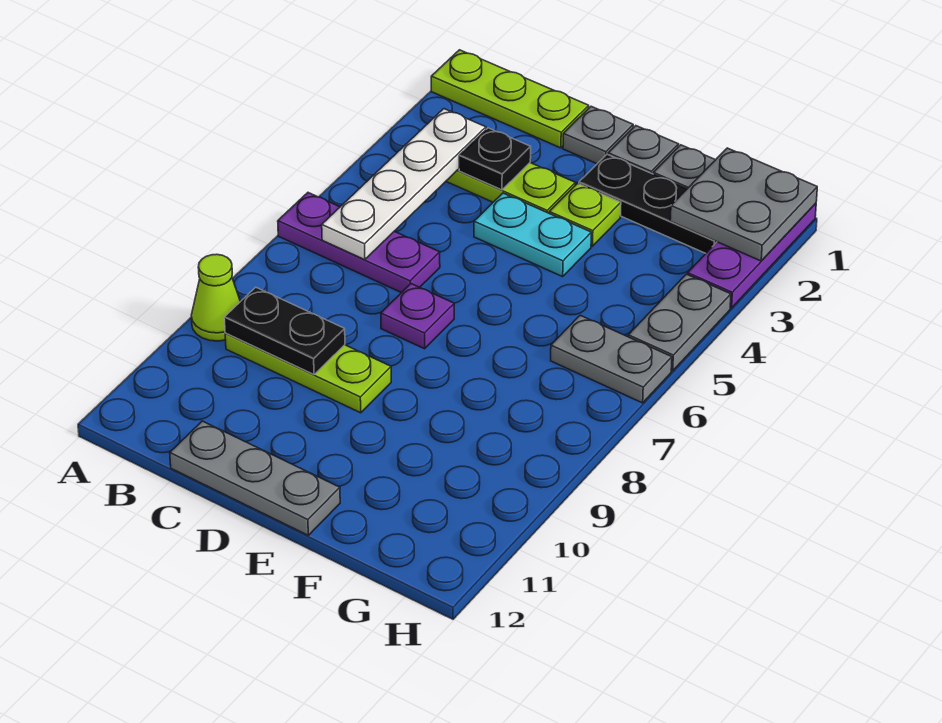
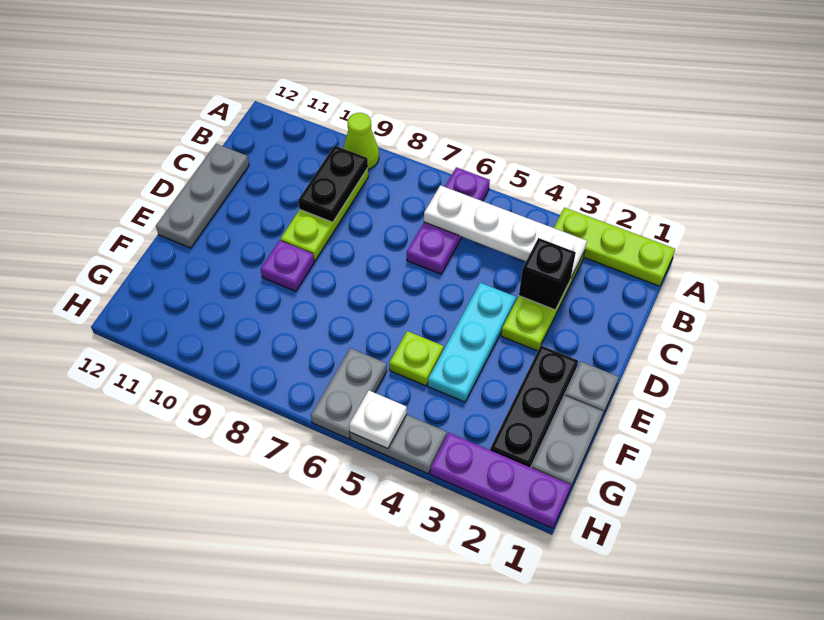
lime 1x3 plate [431,50,589,148] -> lime 1x3 plate turned to [554,207,675,286]
black 1x1 plate [459,128,531,190] -> black 1x1 brick [519,238,576,310]
grey 1x1 plate [563,106,633,164] -> none
cyan 1x2 plate [474,193,591,277] -> cyan 1x3 plate [428,283,516,402]
purple 1x1 plate [381,284,454,349] -> purple 1x1 plate moved to [261,240,314,291]
lime 1x1 plate [549,183,621,246] -> lime 1x1 plate moved to [389,331,444,386]
grey 2x2 plate [670,148,817,261] -> none
none -> white 1x1 plate [349,390,407,449]

